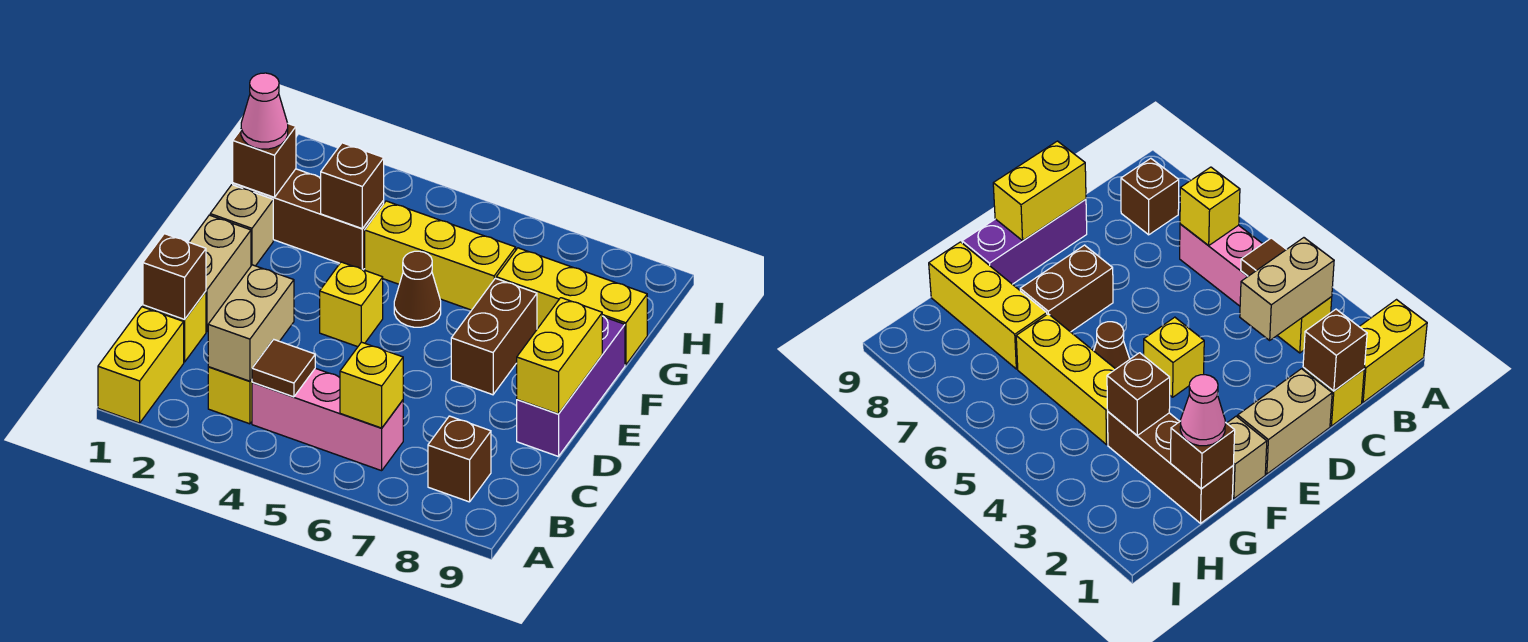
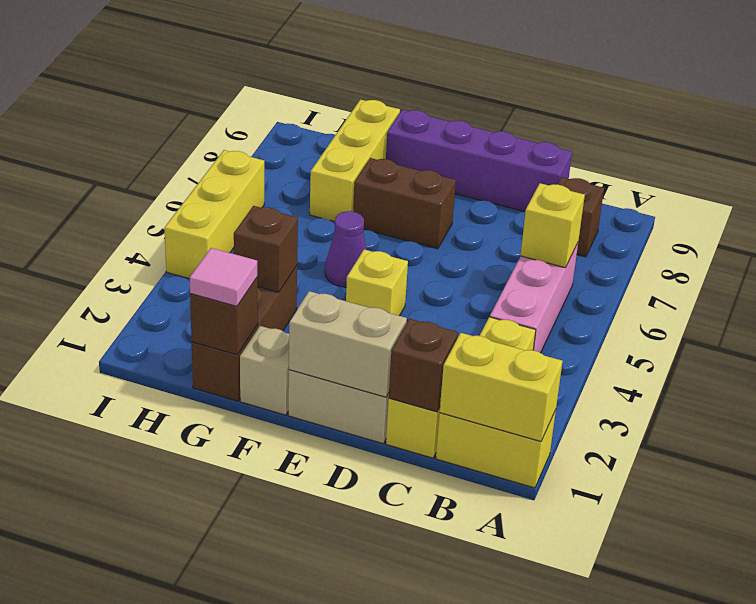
tan 1x2 brick [208,265,294,381] -> tan 1x2 brick moved to [289,291,407,397]
brown 1x1 tile [252,339,315,397] -> none
purple 1x3 brick [517,316,625,457] -> purple 1x4 brick [386,110,572,212]
yellow 1x2 brick [517,298,602,414] -> yellow 1x2 brick moved to [440,333,563,441]
brown 1x1 cone [394,251,441,327] -> purple 1x1 cone [325,211,367,287]
pink 1x1 cone [241,73,288,149] -> pink 1x1 tile [190,248,257,306]
yellow 1x3 brick [365,201,516,310] -> yellow 1x3 brick moved to [164,150,264,279]

